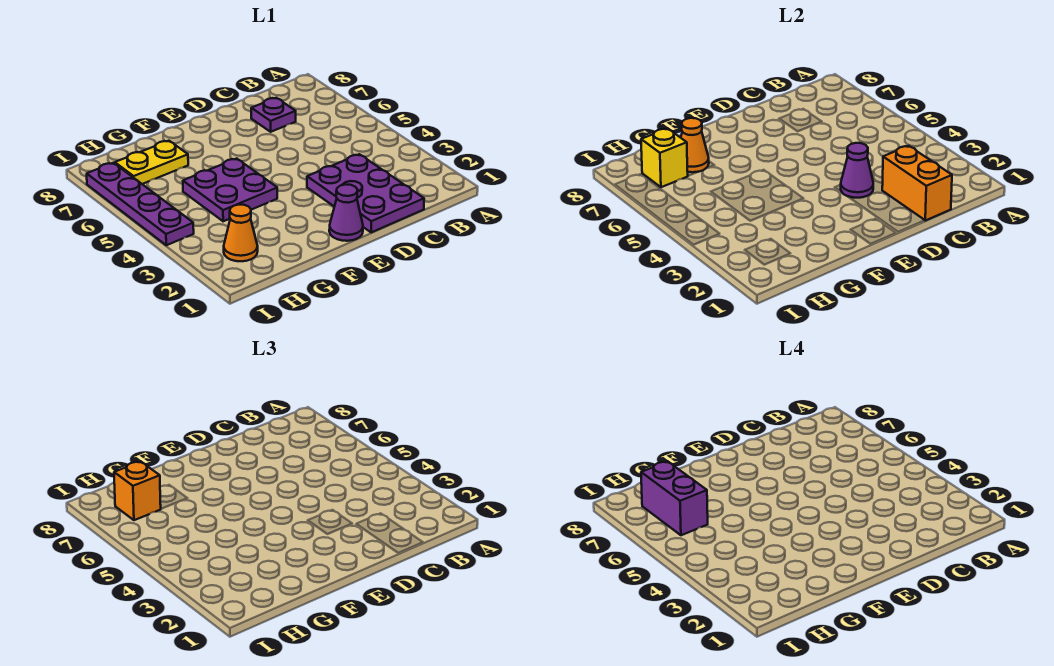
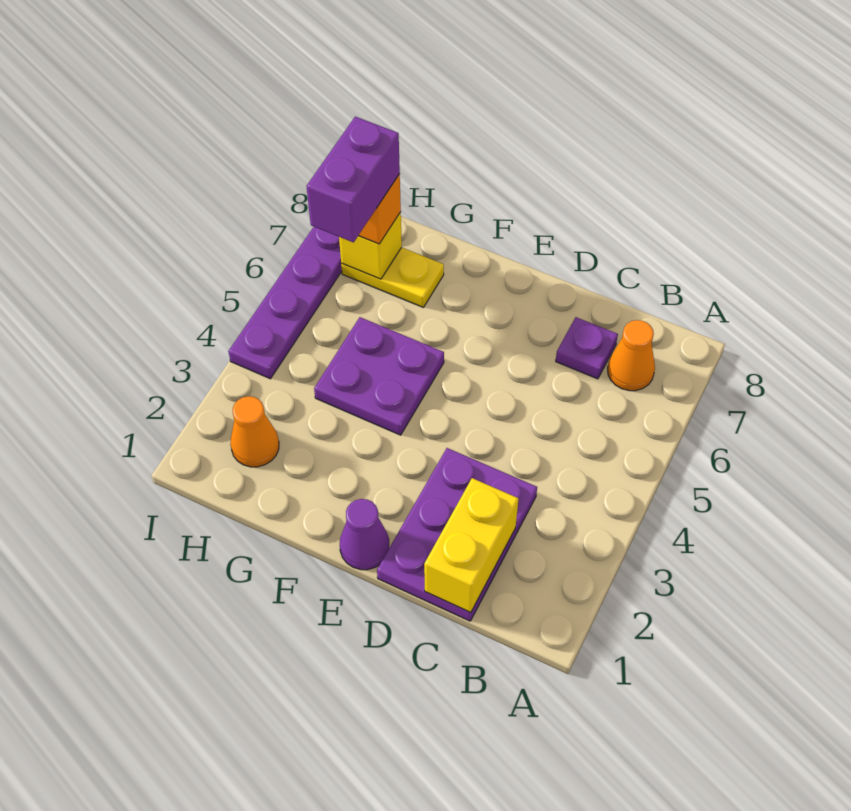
orange 1x2 brick [882,146,952,221] -> yellow 1x2 brick [424,478,519,613]
purple 1x1 cone [841,143,873,198] -> none
orange 1x1 cone [681,118,709,172] -> orange 1x1 cone moved to [608,320,655,391]

